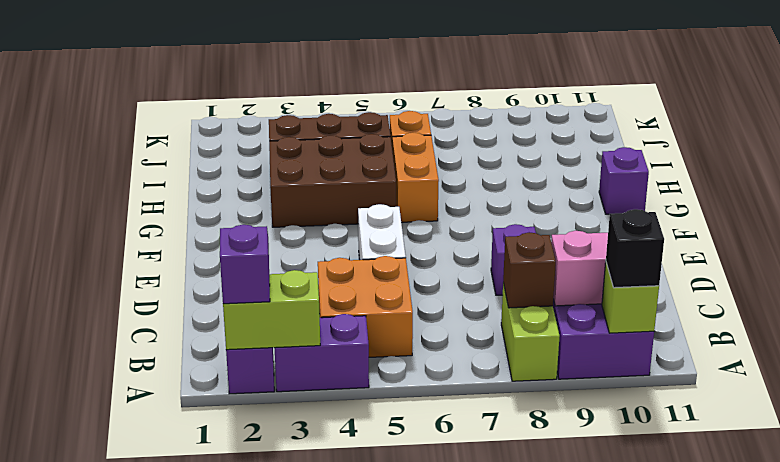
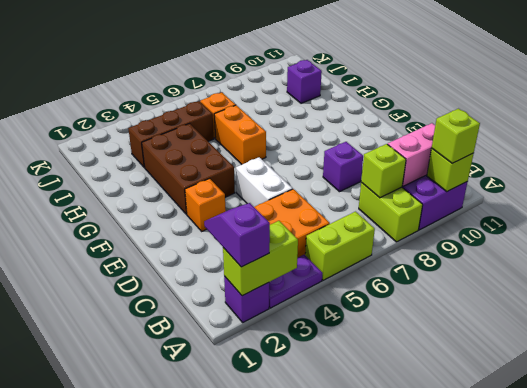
purple 1x2 brick [275,314,369,392] -> purple 1x2 plate [269,255,322,308]
none -> lime 1x2 brick [305,212,375,280]
black 1x1 brick [606,209,664,288] -> lime 1x1 brick [432,109,480,163]
brown 1x1 brick [503,232,556,308] -> lime 1x1 brick [361,144,406,198]
none -> orange 1x1 brick [185,179,226,231]
brown 2x3 brick [269,134,396,227] -> brown 2x3 brick turned to [142,124,235,214]
purple 1x1 brick [599,147,649,214] -> purple 1x1 brick moved to [287,60,322,103]

